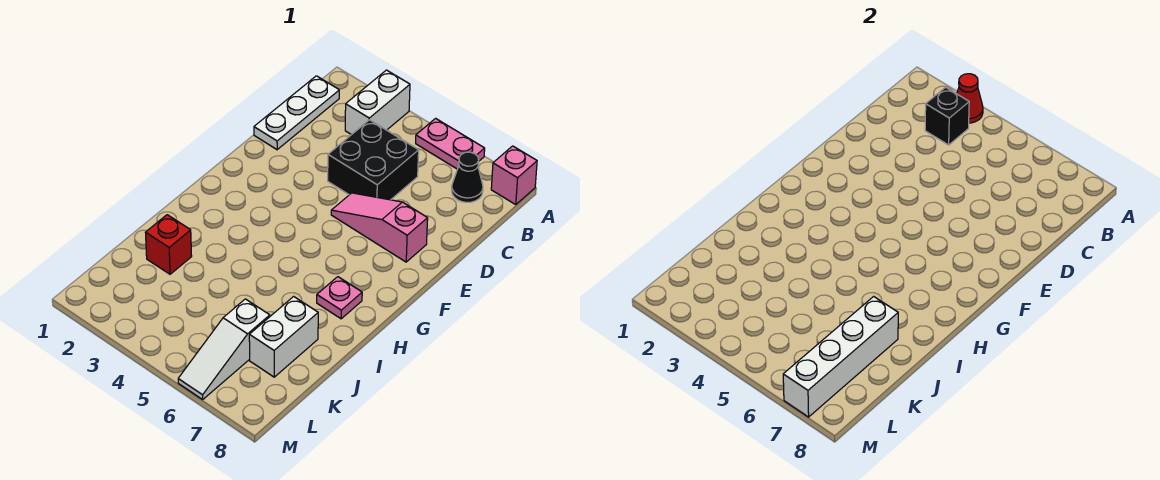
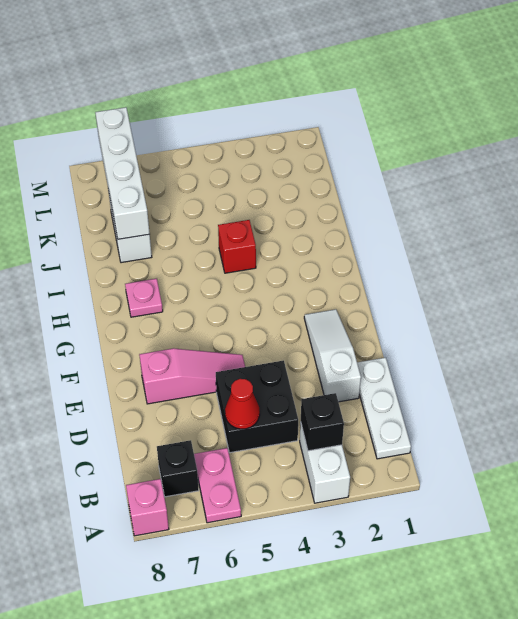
red 1x1 cone [957,74,983,123] -> red 1x1 cone moved to [225,379,260,429]
pink 1x2 plate [416,118,485,169] -> pink 1x2 plate turned to [194,448,241,523]
black 1x1 cone [452,152,483,202] -> black 1x1 brick [157,440,199,497]
red 1x1 brick [145,215,192,274] -> red 1x1 brick moved to [218,220,256,273]
white 1x3 slope [178,299,270,399] -> white 1x3 slope moved to [304,309,361,402]

